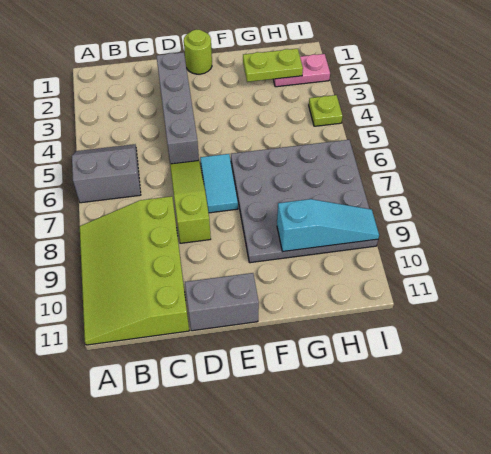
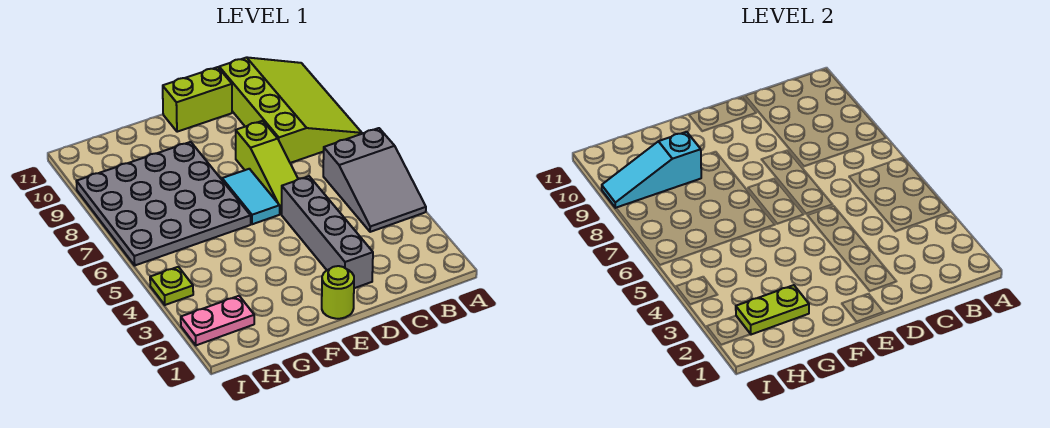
grey 2x2 slope [72,144,141,203] -> grey 2x3 slope [323,128,426,232]
grey 1x2 brick [185,273,259,331] -> lime 1x2 brick [163,67,232,132]

